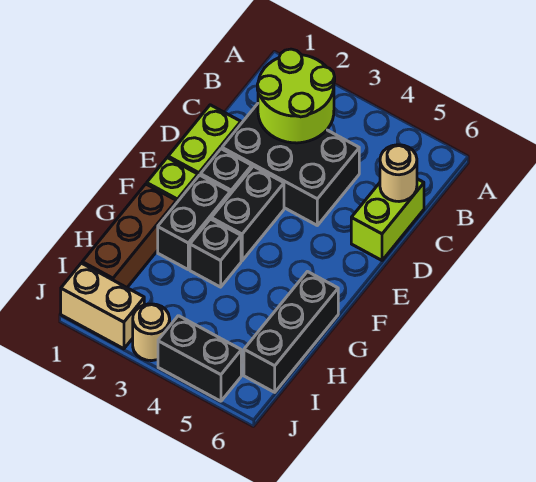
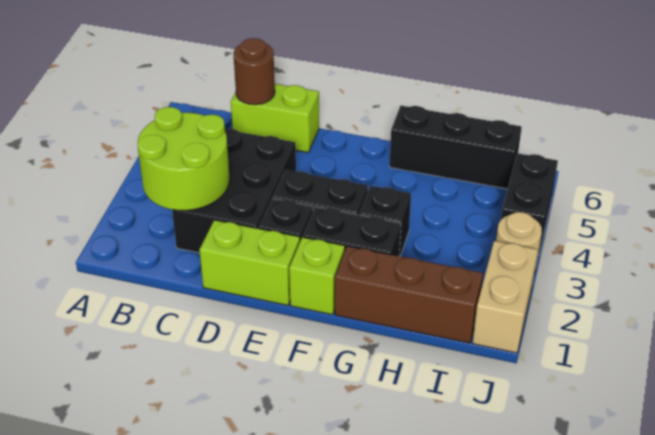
tan 1x1 round brick [380,145,417,202] -> brown 1x1 round brick [233,38,275,105]

